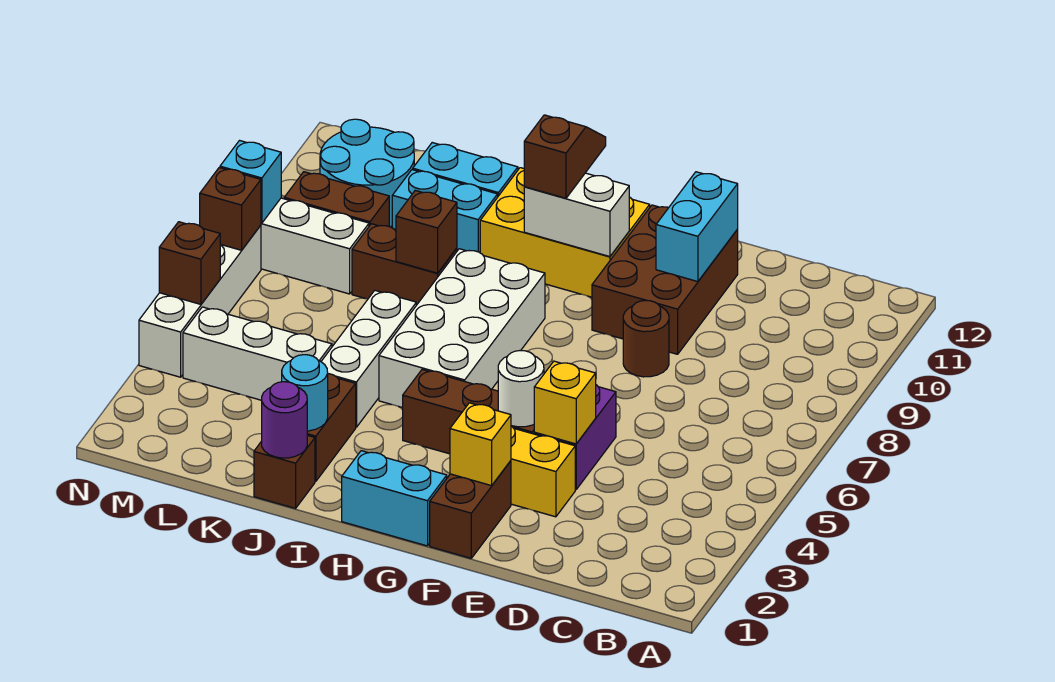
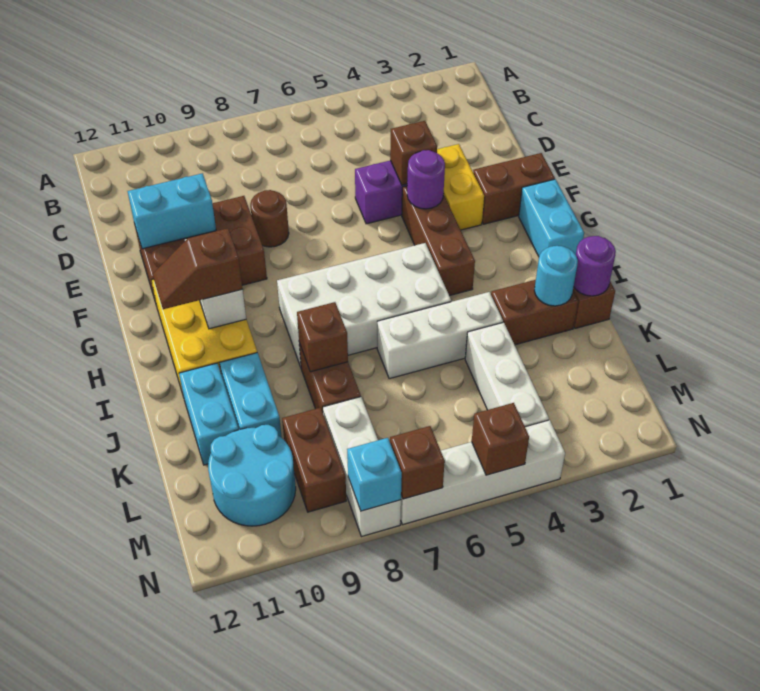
yellow 1x1 brick [534,361,596,444] -> brown 1x1 brick [390,121,437,185]
yellow 1x1 brick [450,403,511,486] -> none
white 1x1 round brick [498,351,544,427] -> purple 1x1 round brick [407,150,445,209]

